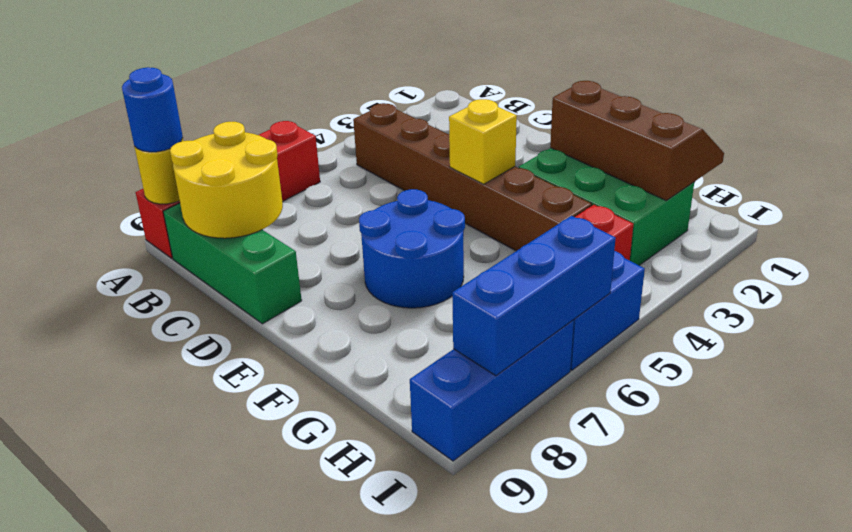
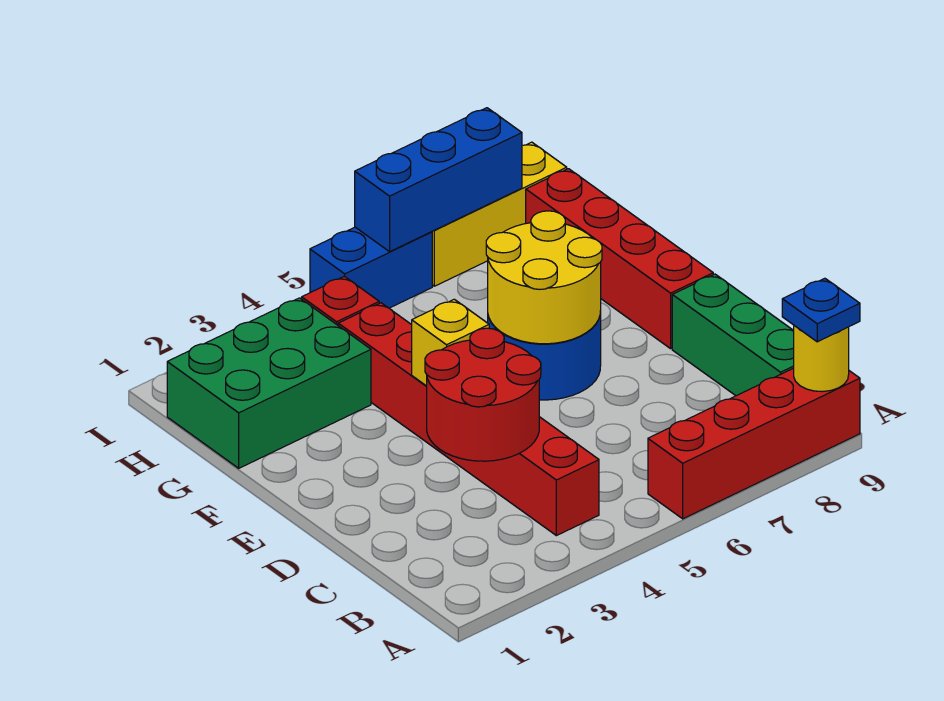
blue 1x1 round brick [122,67,183,152] -> blue 1x1 plate [782,278,860,342]
brown 1x6 brick [353,103,592,251] -> red 1x6 brick [338,303,599,536]
yellow 2x2 round brick [170,122,283,238] -> yellow 2x2 round brick moved to [486,211,602,344]
none -> red 2x2 round brick [425,328,541,461]
none -> red 1x4 brick [526,169,713,349]
brown 2x3 slope [550,81,724,200] -> none
green 2x3 brick [519,148,694,265] -> green 2x3 brick turned to [167,298,371,468]
blue 1x3 brick [410,320,574,461] -> yellow 1x3 brick [432,142,567,286]

